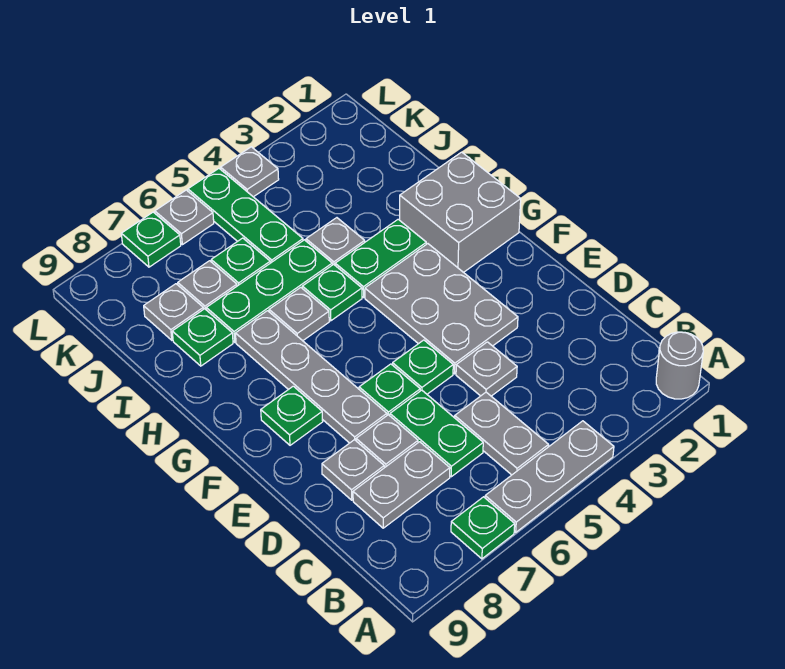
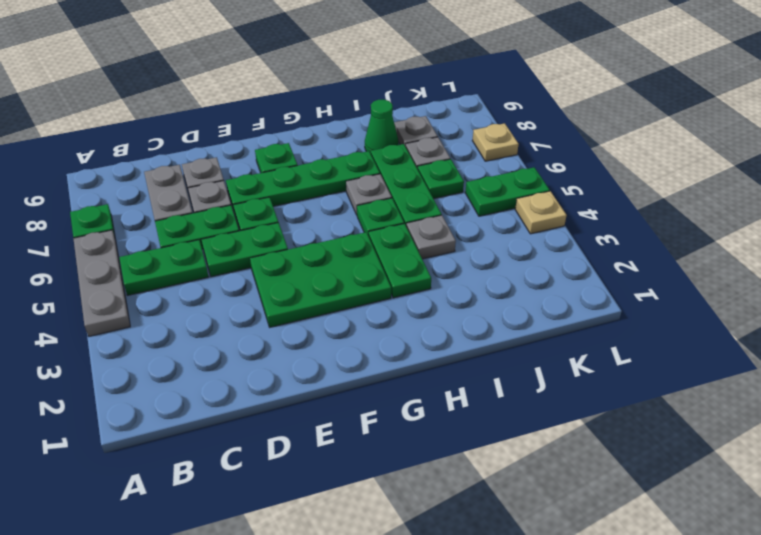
grey 1x1 round brick [656,332,703,399] -> none
grey 1x2 plate [455,392,549,475] -> green 1x2 plate [119,240,208,296]
grey 1x1 plate [456,342,517,396] -> none
grey 2x3 plate [365,244,518,374] -> green 2x3 plate [250,232,391,327]
green 1x1 plate [393,340,453,394] -> green 1x2 plate [202,223,288,277]
grey 1x4 plate [235,311,387,443] -> green 1x4 plate [226,151,380,213]
grey 2x2 brick [400,152,521,272] -> none
green 1x1 plate [172,309,233,366] -> green 1x1 cone [365,100,399,154]
green 1x3 plate [188,169,303,263] -> green 1x2 plate [465,167,550,216]
grey 1x1 plate [221,147,279,197] -> tan 1x1 plate [515,191,567,234]
grey 1x1 plate [155,190,214,245] -> none
green 1x1 plate [121,212,181,267] -> tan 1x1 plate [472,123,519,161]

